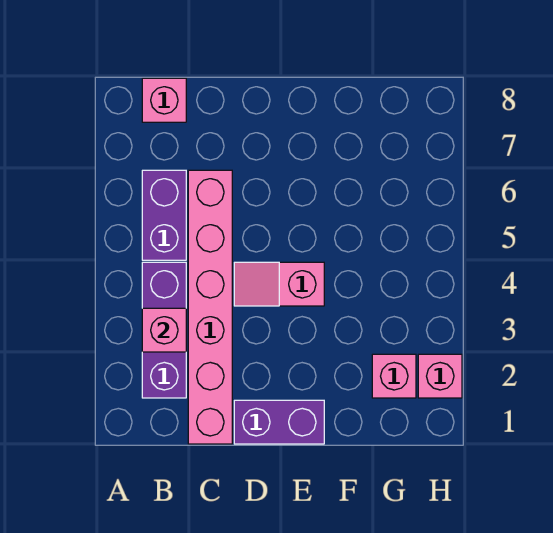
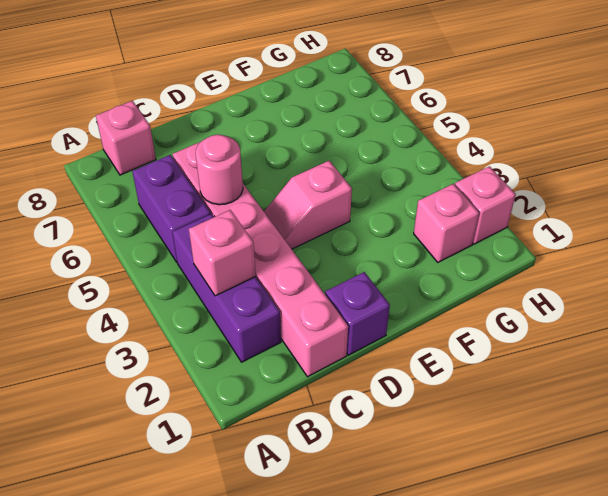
none -> pink 1x1 round brick [196,135,243,205]
purple 1x2 brick [234,400,324,444] -> purple 1x1 brick [325,272,390,355]

